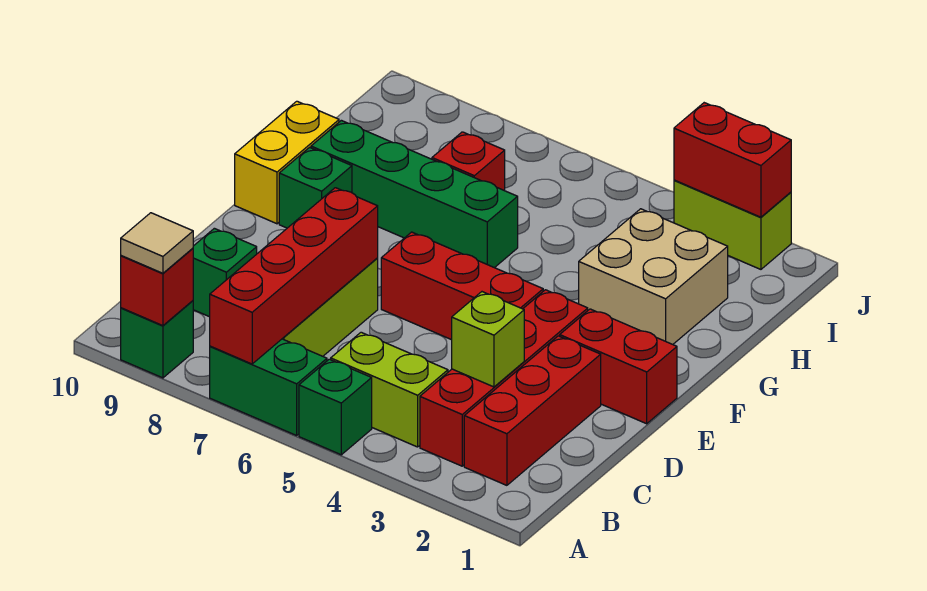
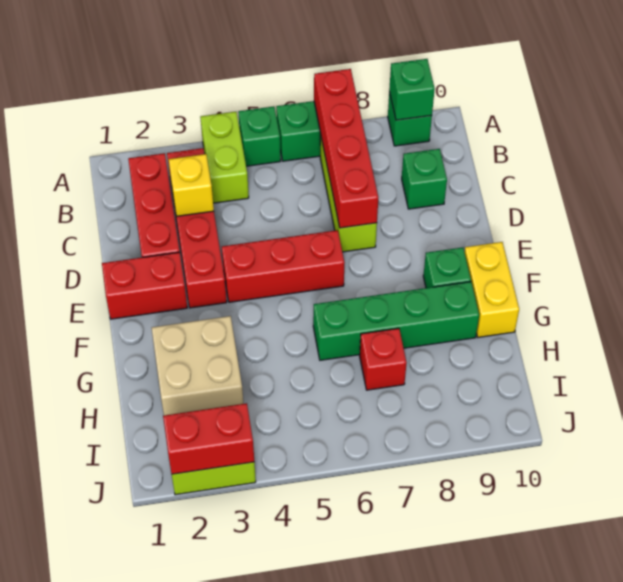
red 1x1 brick [121,248,193,326] -> green 1x1 brick [389,59,435,120]
tan 1x1 tile [121,213,193,273] -> none
lime 1x2 brick [331,332,448,447] -> lime 1x2 brick turned to [200,112,249,203]
lime 1x1 brick [452,292,524,387] -> yellow 1x1 brick [169,154,214,216]

